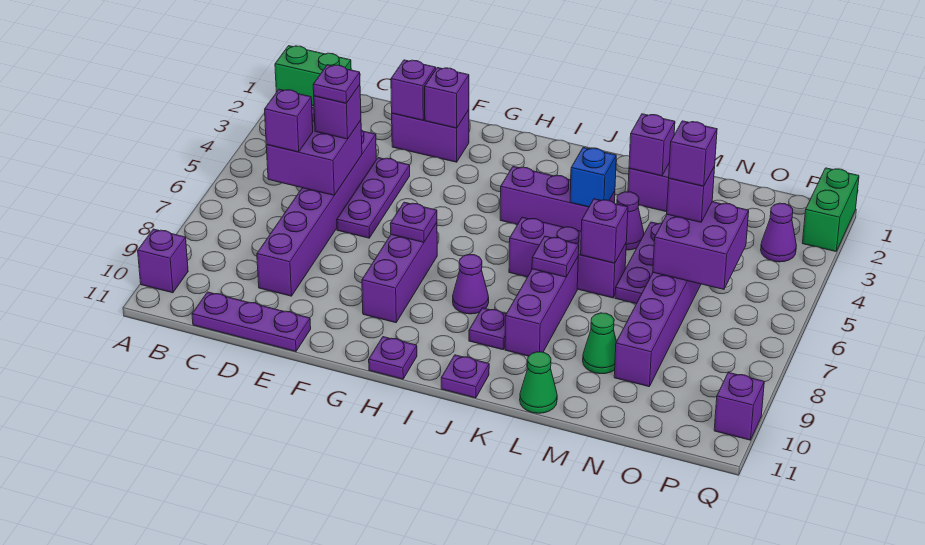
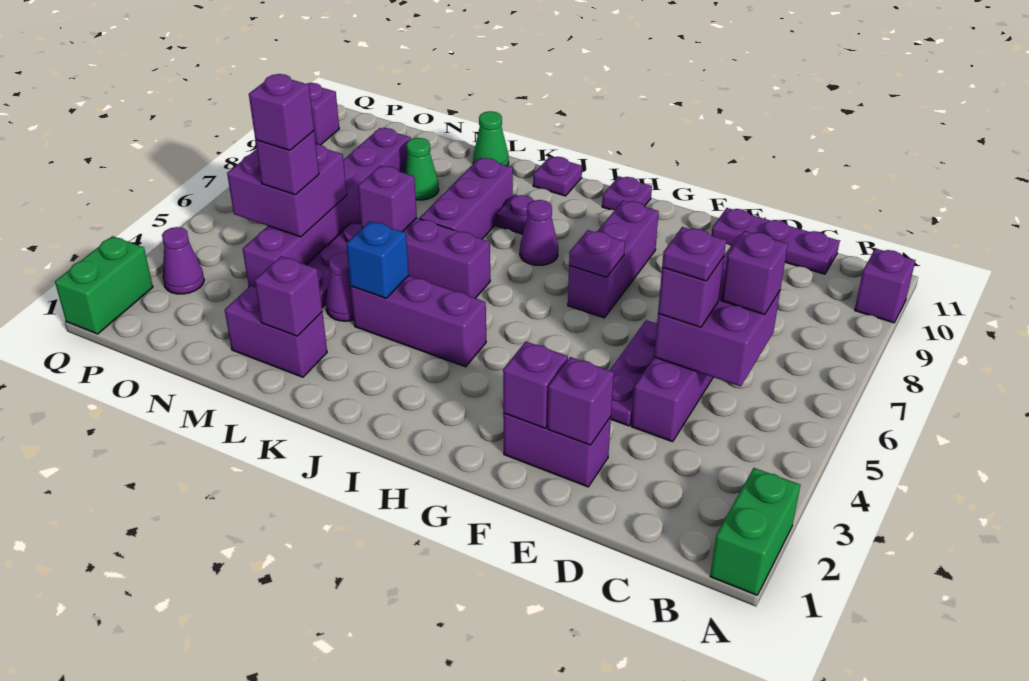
green 1x2 brick [275,46,351,106] -> green 1x2 brick turned to [710,468,800,595]
purple 1x1 plate [532,236,579,277] -> none

